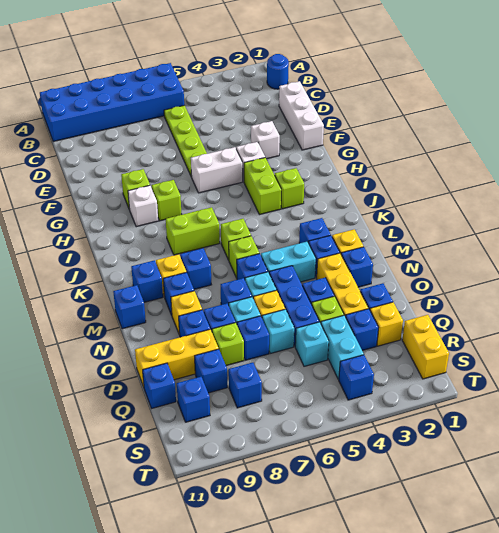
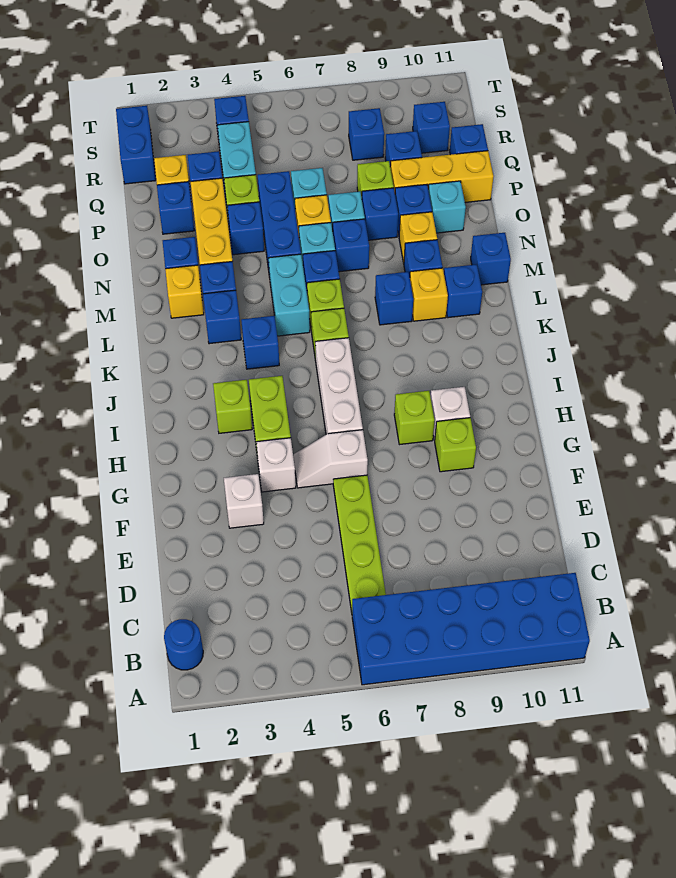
white 1x3 brick [279,81,324,150] -> white 1x3 brick moved to [315,338,363,434]
white 1x2 brick [191,147,243,193] -> white 1x2 slope [293,430,368,488]
lime 1x2 brick [166,207,220,255] -> none
cyan 1x2 brick [261,242,316,282] -> cyan 1x2 brick turned to [269,254,310,336]
blue 1x1 brick [237,316,269,360] -> blue 1x1 brick moved to [241,316,279,369]
cyan 1x1 brick [295,322,329,366] -> cyan 1x1 brick moved to [428,181,466,233]
yellow 1x2 brick [402,315,449,379] -> blue 1x2 brick [116,106,156,184]

